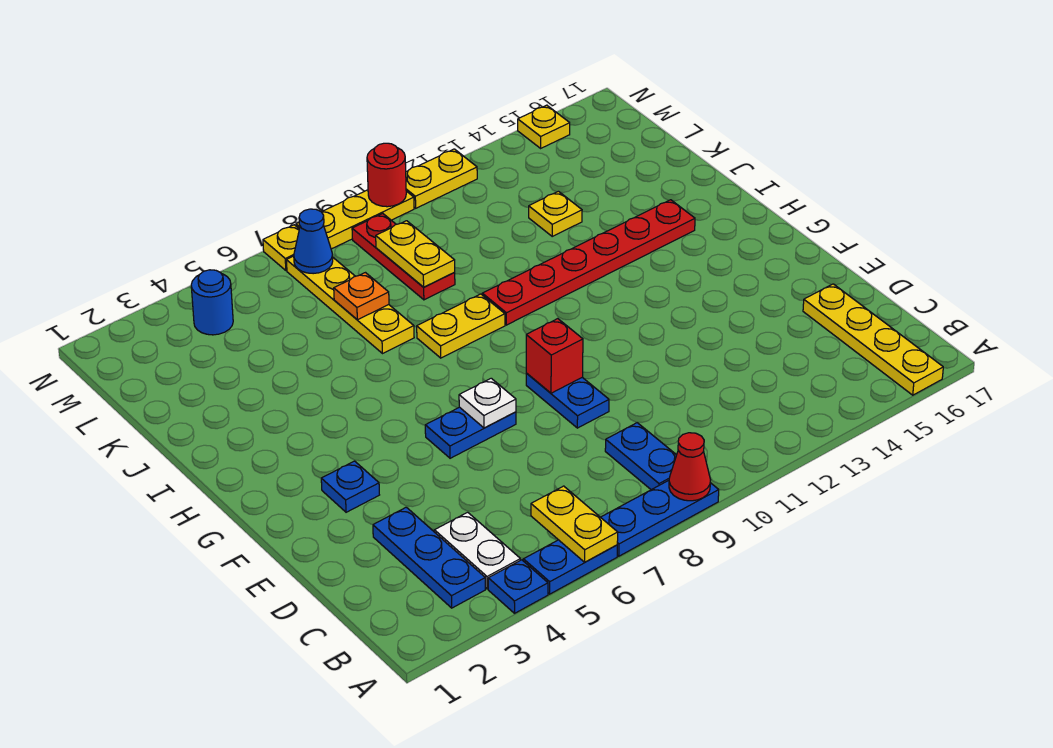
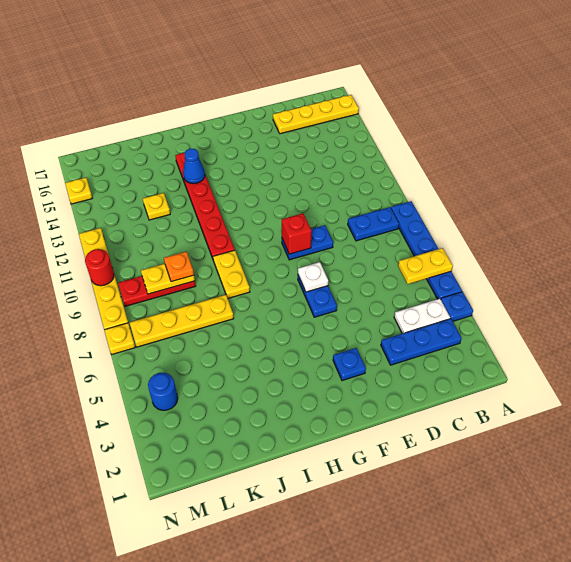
red 1x1 cone [669,433,710,501] -> none
orange 1x1 plate [334,273,389,320] -> orange 1x1 plate moved to [164,252,194,282]
blue 1x1 cone [294,209,333,274] -> blue 1x1 cone moved to [183,149,205,184]

